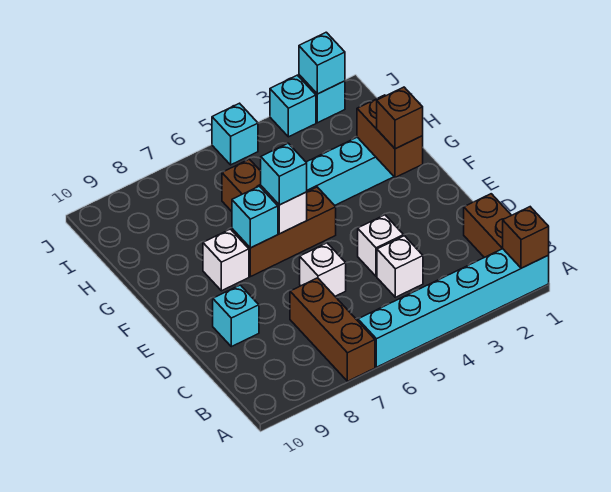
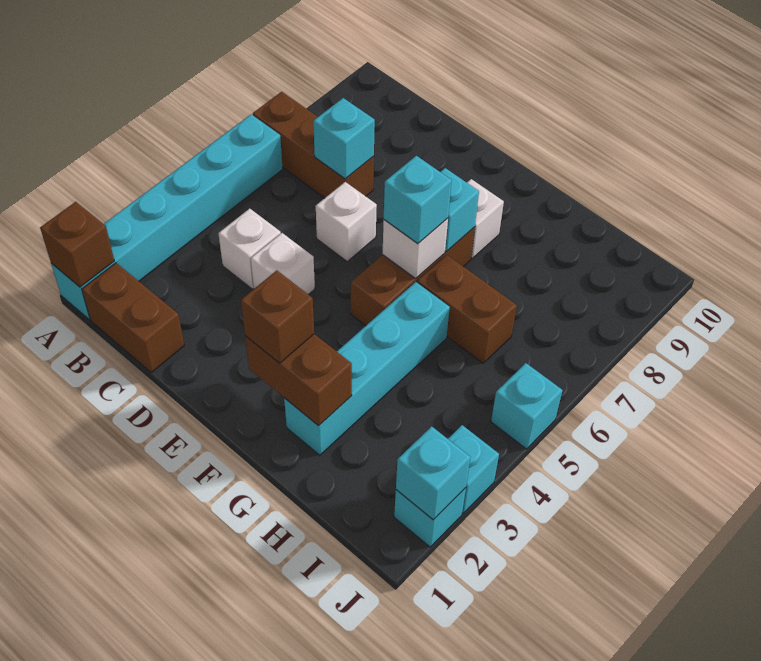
cyan 1x1 brick [213,285,259,347] -> cyan 1x1 brick moved to [313,98,375,179]

